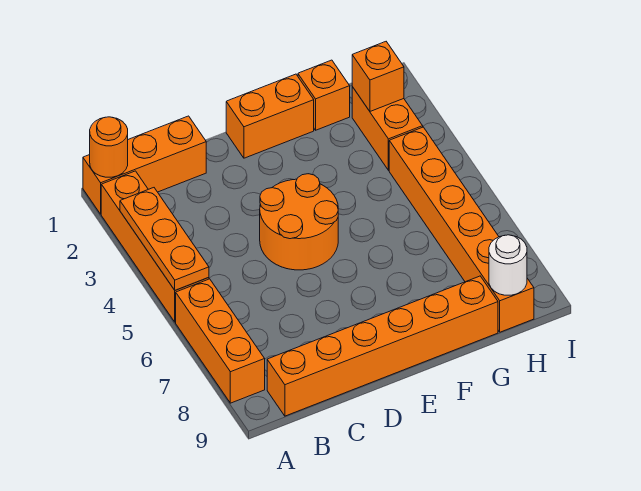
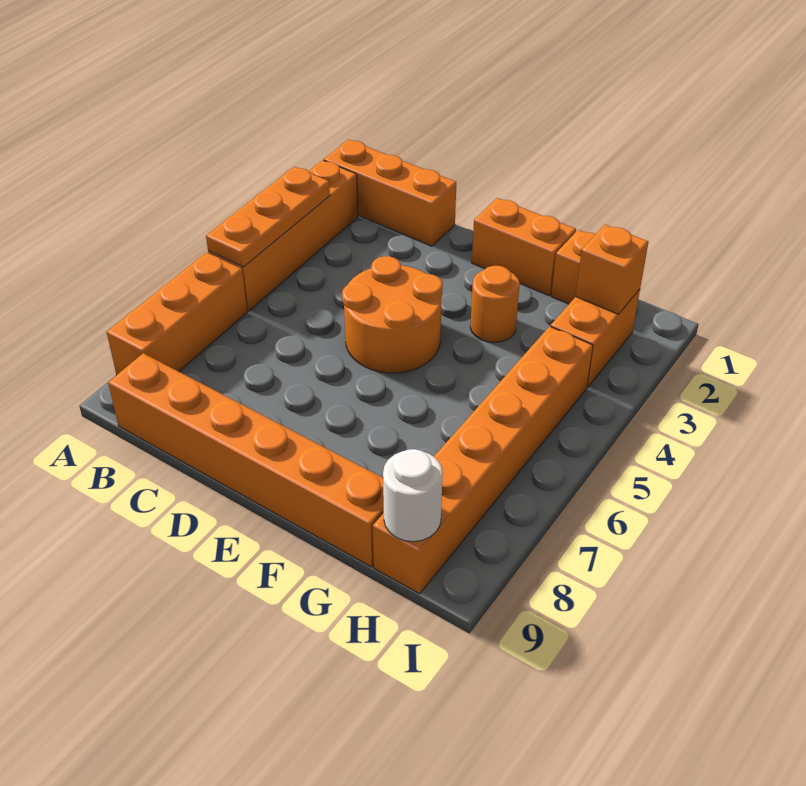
orange 1x1 round brick [90,117,128,177] -> orange 1x1 round brick moved to [470,266,520,343]

